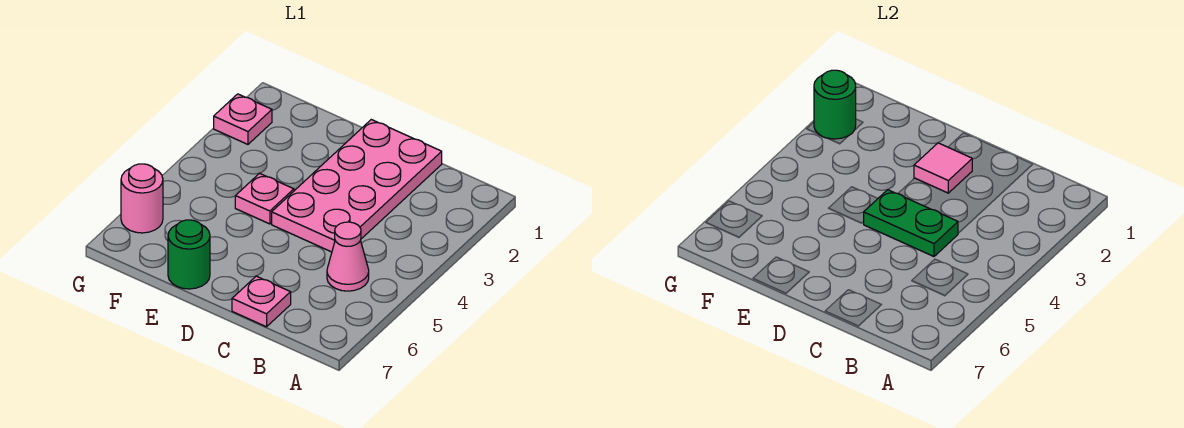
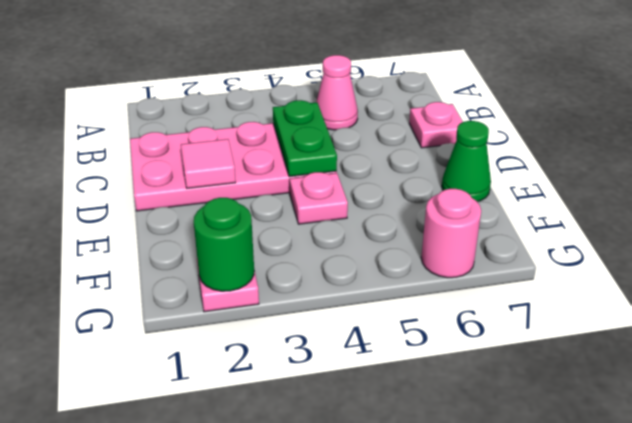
green 1x1 round brick [168,220,210,289] -> green 1x1 cone [442,121,491,202]

